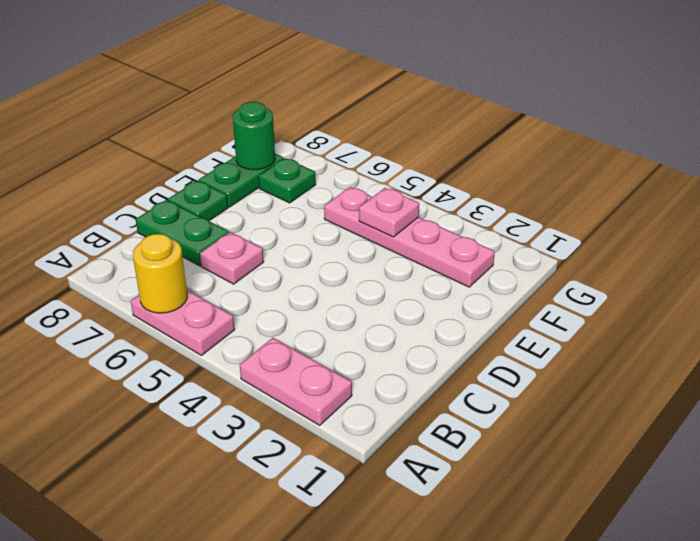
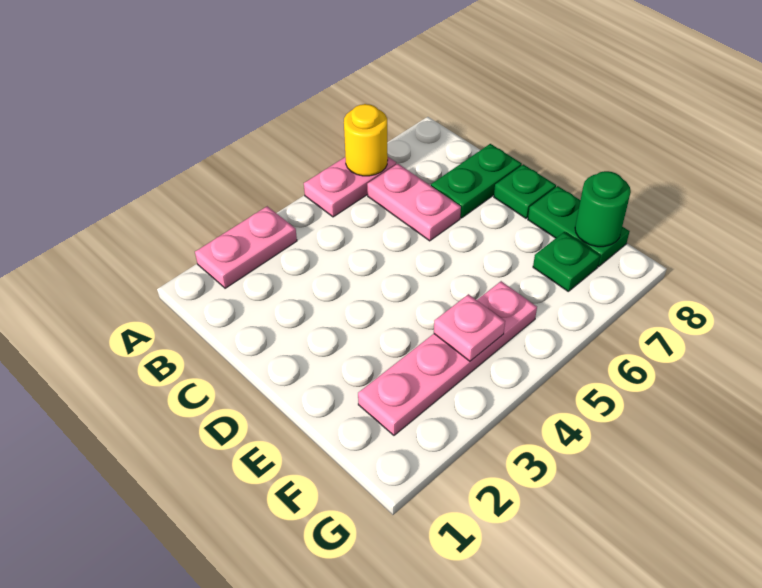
pink 1x1 plate [200,232,264,284] -> pink 1x2 plate [367,164,461,241]

